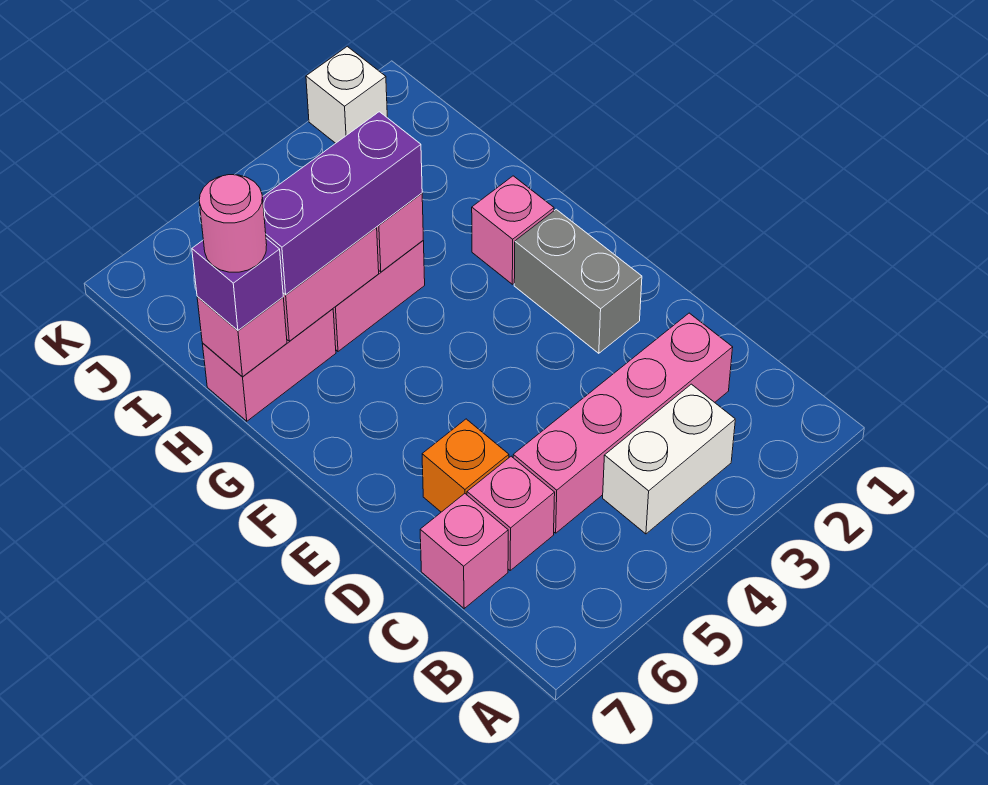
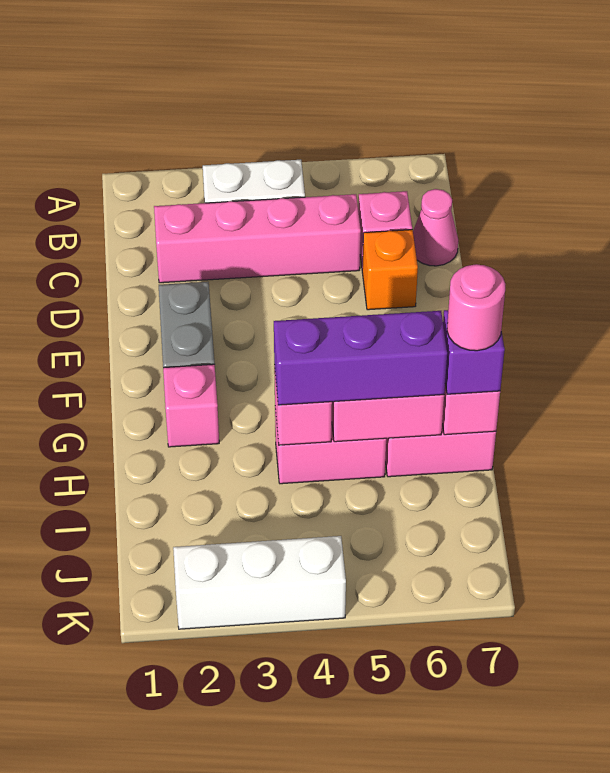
pink 1x1 brick [420,494,508,609] -> pink 1x1 cone [413,189,458,266]
white 1x1 brick [306,46,387,143] -> white 1x3 brick [173,536,346,629]

